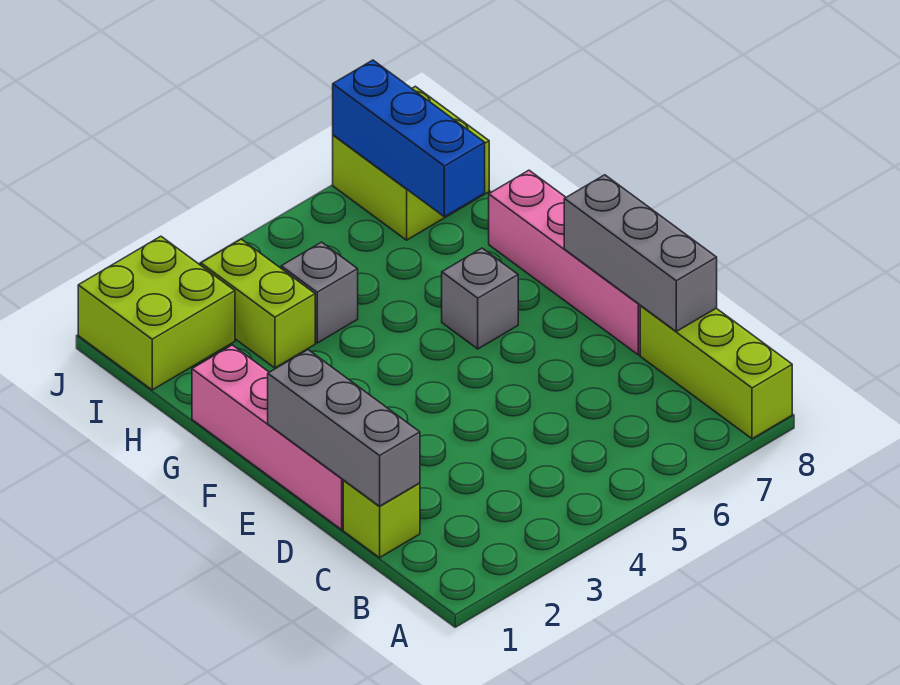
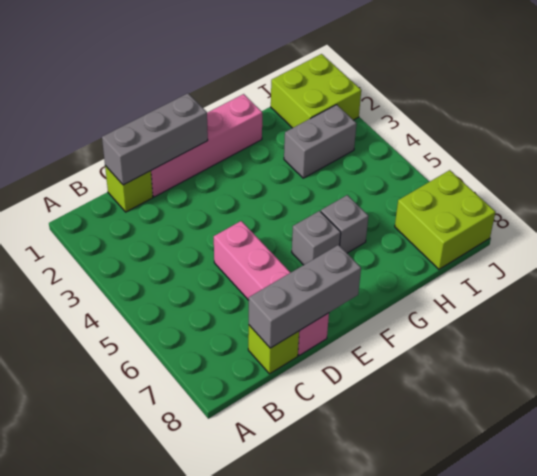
lime 1x3 brick [640,305,792,439] -> lime 1x1 brick [248,325,299,374]
pink 1x4 brick [489,170,640,355] -> pink 1x4 brick turned to [214,221,329,355]
lime 1x2 brick [201,239,315,368] -> grey 1x2 brick [284,105,357,178]
grey 1x1 brick [281,242,358,343] -> grey 1x1 brick moved to [321,195,368,253]
blue 1x3 brick [333,60,485,217] -> none

